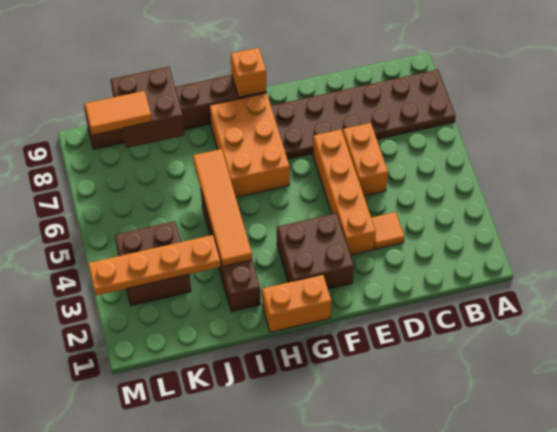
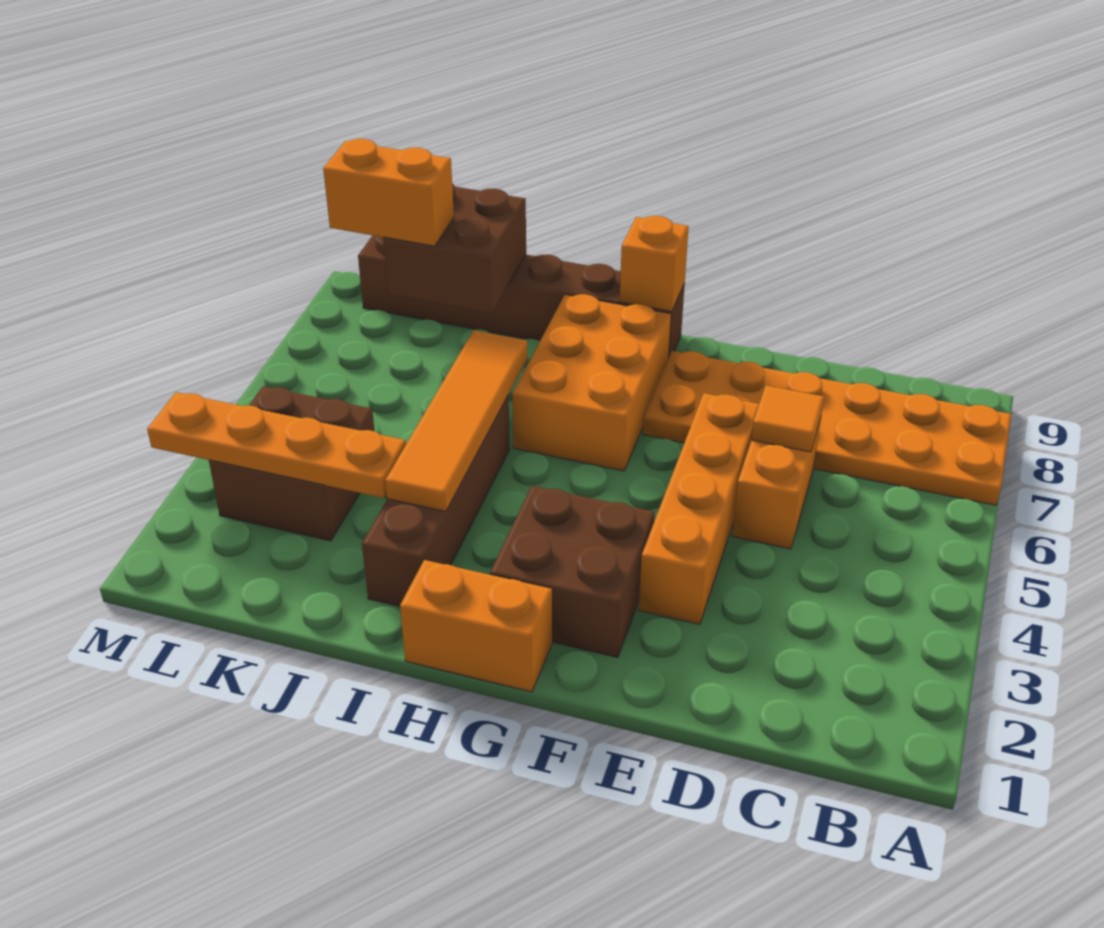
brown 2x6 plate [271,69,456,159] -> orange 2x6 plate [643,351,1011,505]
orange 1x1 tile [371,212,404,249] -> orange 1x1 tile moved to [751,386,824,452]
orange 1x2 tile [85,91,152,134] -> orange 1x2 brick [323,139,454,246]

